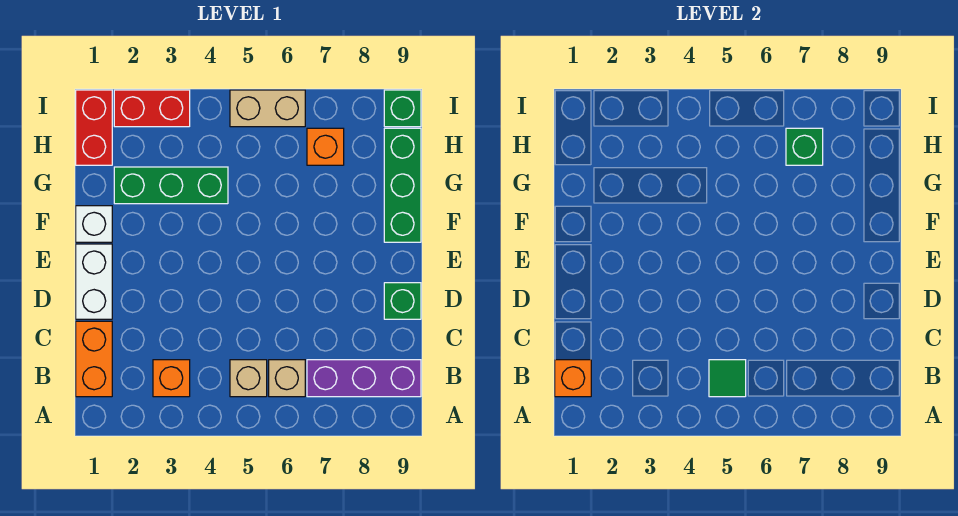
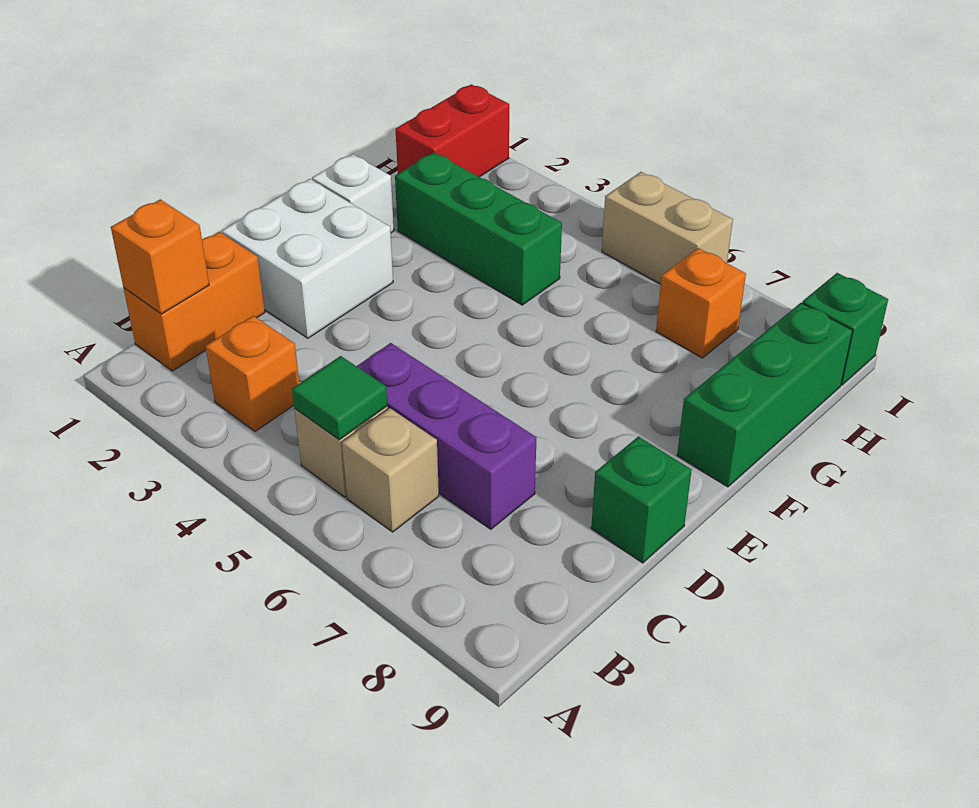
purple 1x3 brick [307,360,421,397] -> purple 1x3 brick moved to [357,343,537,529]
white 1x2 brick [76,244,112,319] -> white 2x2 brick [222,179,393,338]
green 1x1 brick [786,128,823,165] -> none
red 1x2 brick [114,90,190,127] -> none

